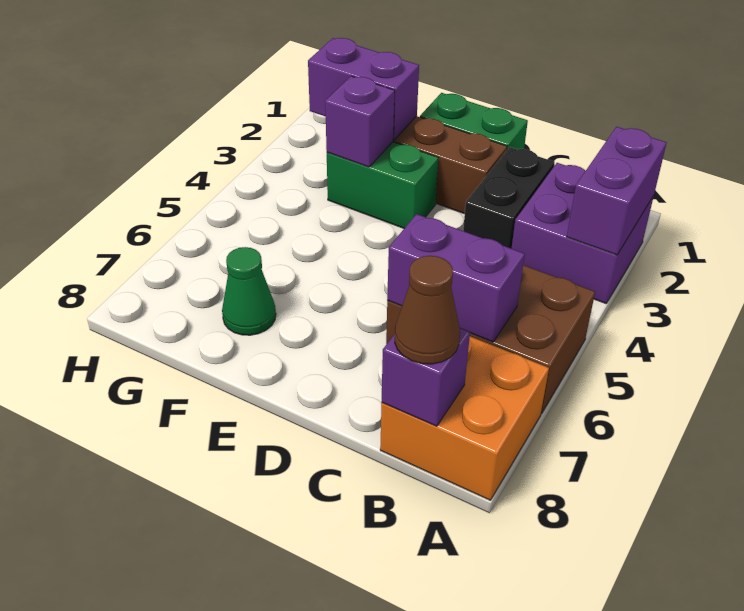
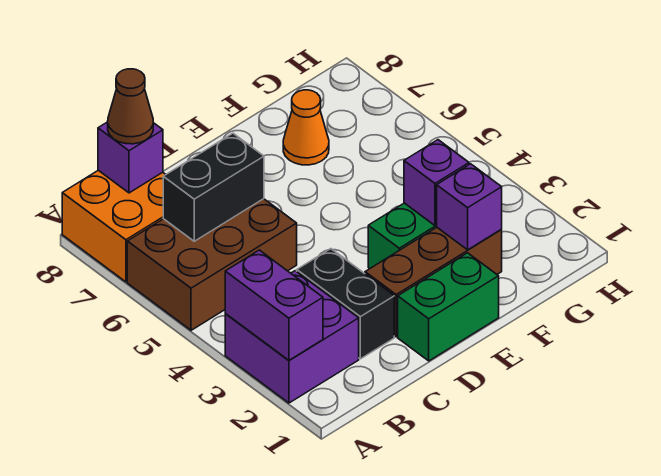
purple 1x2 brick [387,214,525,342] -> black 1x2 brick [163,133,264,241]
purple 1x2 brick [308,38,419,140] -> purple 1x1 brick [437,164,502,250]
green 1x1 cone [222,247,276,335] -> orange 1x1 cone [283,90,329,165]

